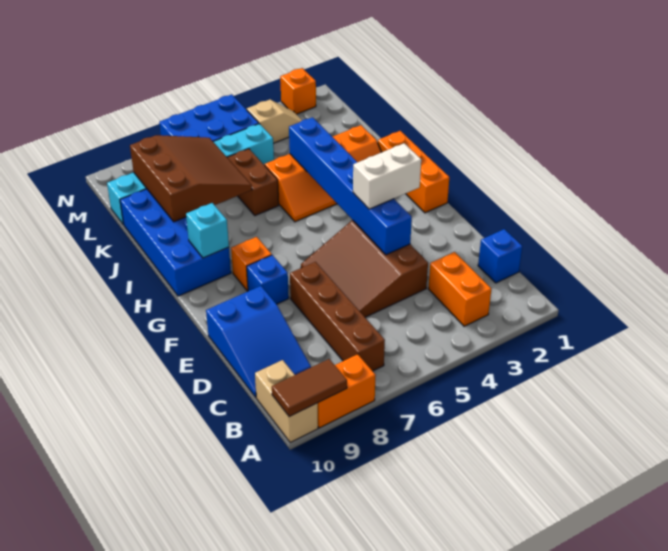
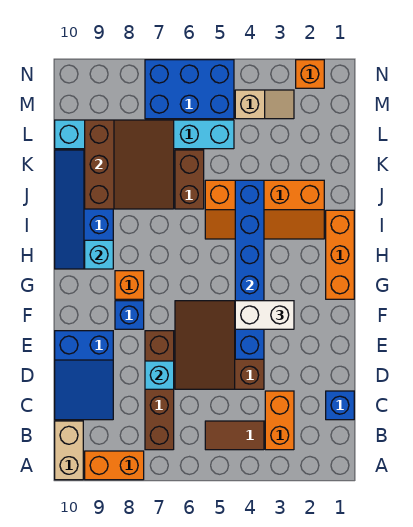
brown 1x2 tile [272,359,347,417] -> brown 1x2 tile moved to [205,421,264,450]
none -> cyan 1x1 brick [145,361,174,389]
blue 2x4 brick [120,189,231,296] -> blue 2x4 slope [55,150,113,269]

